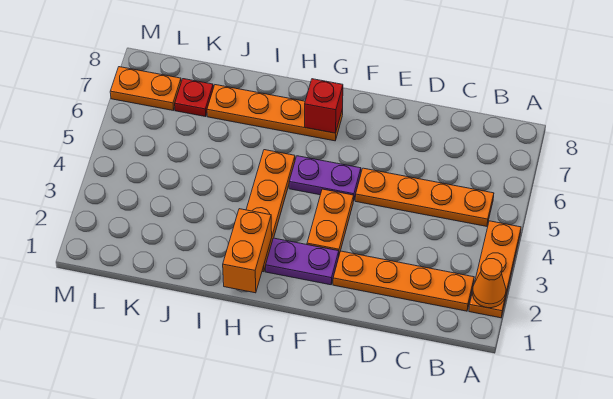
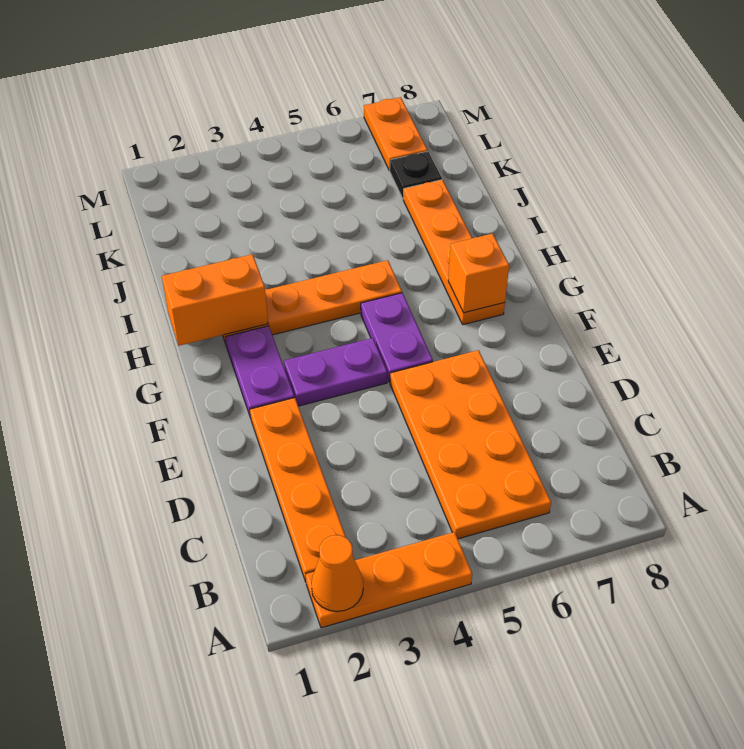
orange 1x4 plate [355,168,494,226] -> orange 2x4 plate [390,350,551,539]
orange 1x2 plate [307,189,354,254] -> purple 1x2 plate [284,338,387,406]
red 1x1 brick [305,79,343,133] -> orange 1x1 brick [448,234,509,313]
red 1x1 plate [175,79,213,117] -> black 1x1 plate [390,151,442,198]

